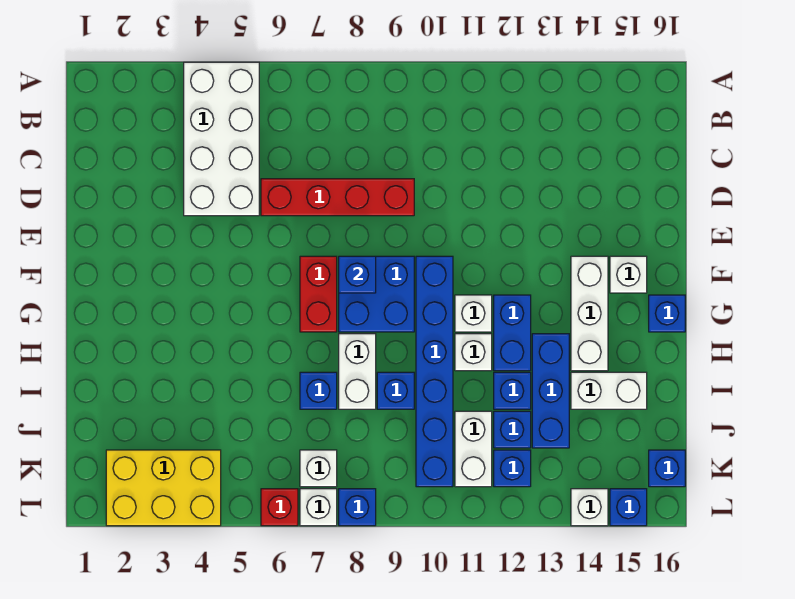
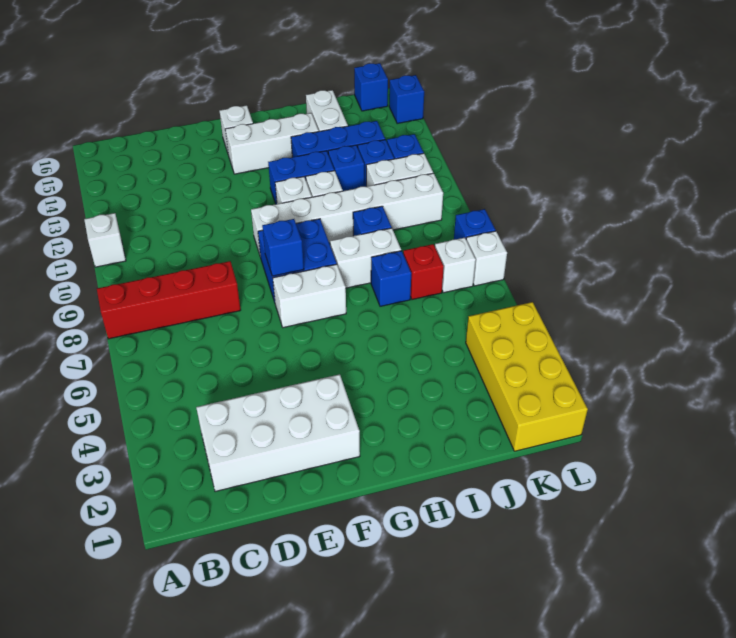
white 2x4 brick [184,62,259,216] -> white 2x4 brick moved to [196,374,360,492]
red 1x4 brick [261,179,414,216] -> red 1x4 brick turned to [97,261,241,339]
red 1x2 brick [300,256,337,332] -> white 1x2 brick [273,264,346,328]
blue 1x6 brick [416,256,453,487] -> white 1x6 brick [251,173,443,254]
blue 1x1 brick [649,295,685,332] -> none
yellow 2x3 brick [106,450,221,526] -> yellow 2x4 brick [466,302,588,451]
red 1x1 brick [261,489,298,526] -> red 1x1 brick moved to [403,244,444,300]
white 1x1 brick [571,489,608,526] -> white 1x1 brick moved to [84,213,126,267]

